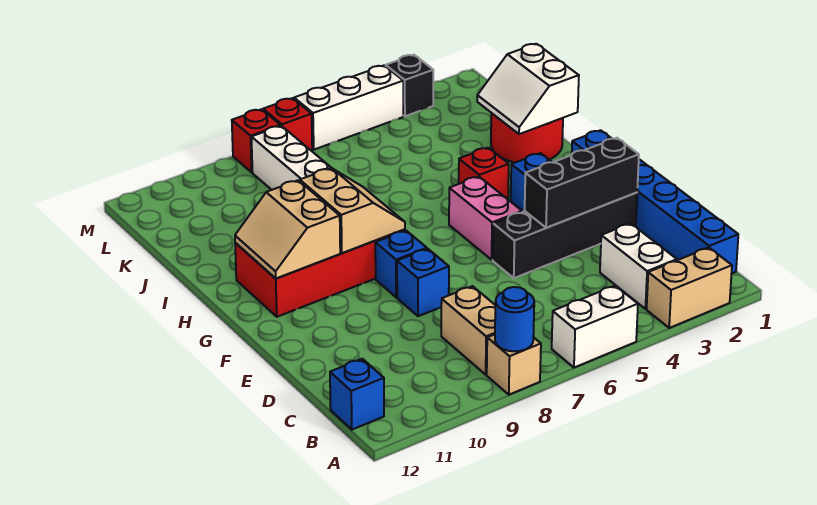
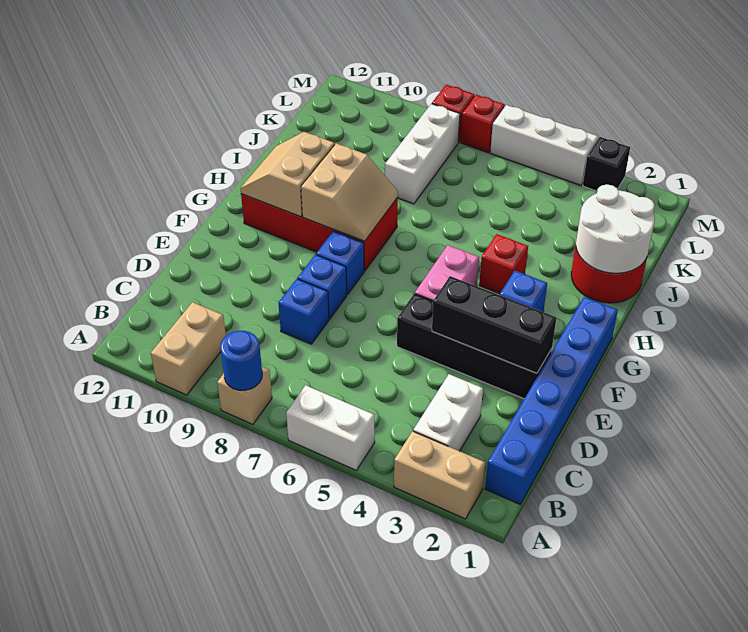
tan 1x2 brick [441,286,495,374] -> tan 1x2 brick moved to [151,302,226,395]
blue 1x1 brick [330,359,384,430] -> blue 1x1 brick moved to [278,279,329,344]
white 2x2 slope [477,44,579,134] -> white 2x2 round brick [576,184,655,273]

